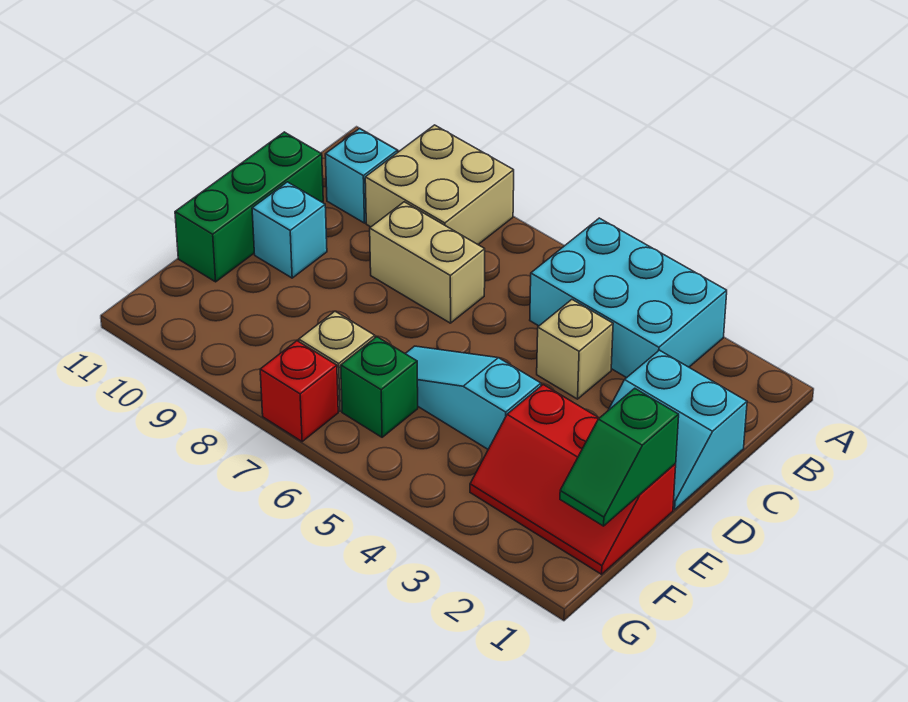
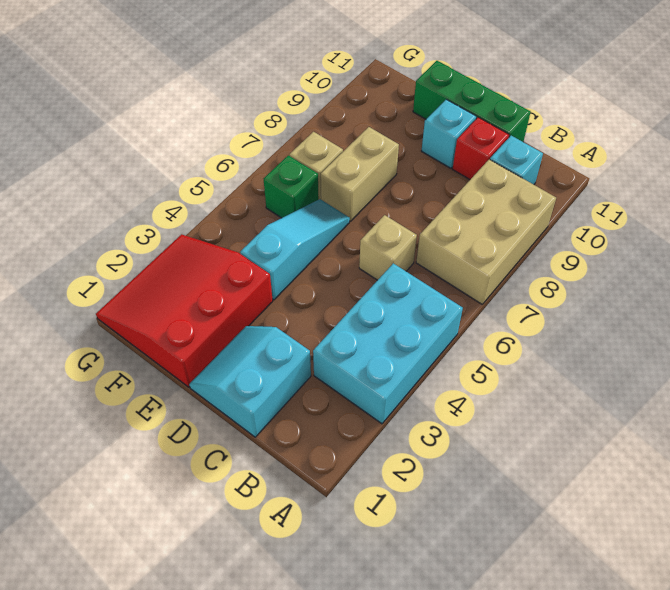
tan 2x2 brick [365,125,514,244] -> tan 2x3 brick [416,159,556,304]
tan 1x1 brick [537,300,613,399] -> tan 1x1 brick moved to [359,215,417,280]
tan 1x2 brick [370,202,485,323] -> tan 1x2 brick moved to [321,127,399,221]
red 2x3 slope [470,385,676,574] -> red 3x3 slope [96,234,273,387]
green 1x2 slope [560,388,679,526] -> none
red 1x1 brick [260,341,338,442] -> red 1x1 brick moved to [453,117,509,179]

